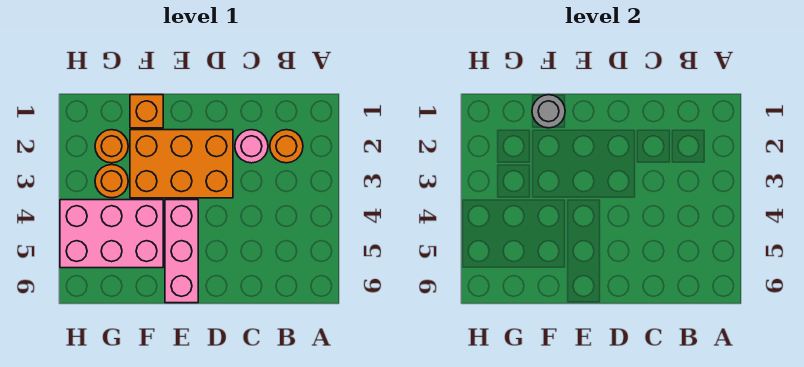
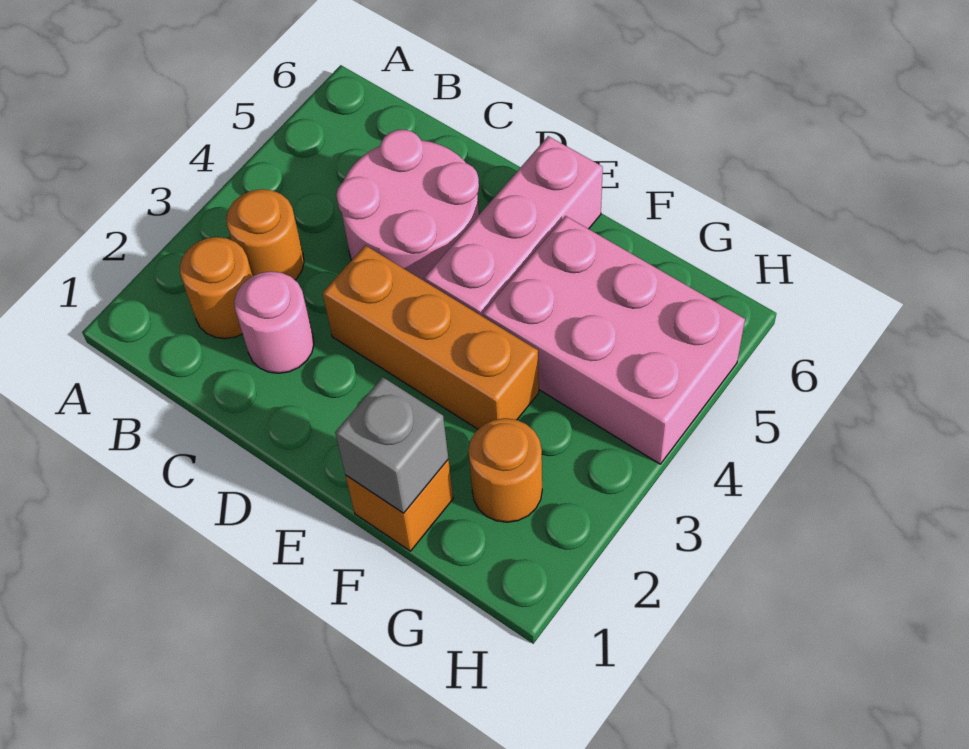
none -> pink 2x2 round brick [336,130,479,281]
orange 2x3 brick [130,130,233,198] -> orange 1x3 brick [323,245,539,429]
grey 1x1 round brick [532,95,565,128] -> grey 1x1 brick [335,377,448,513]
orange 1x1 round brick [95,165,128,198] -> orange 1x1 round brick moved to [226,189,304,280]

